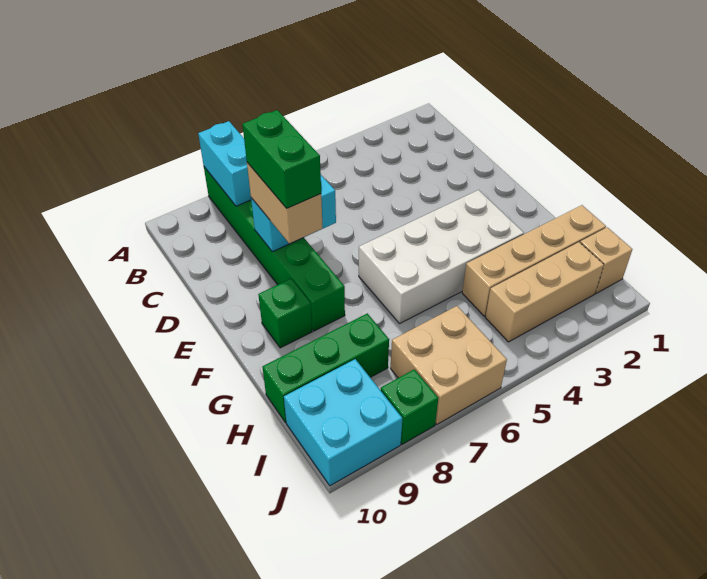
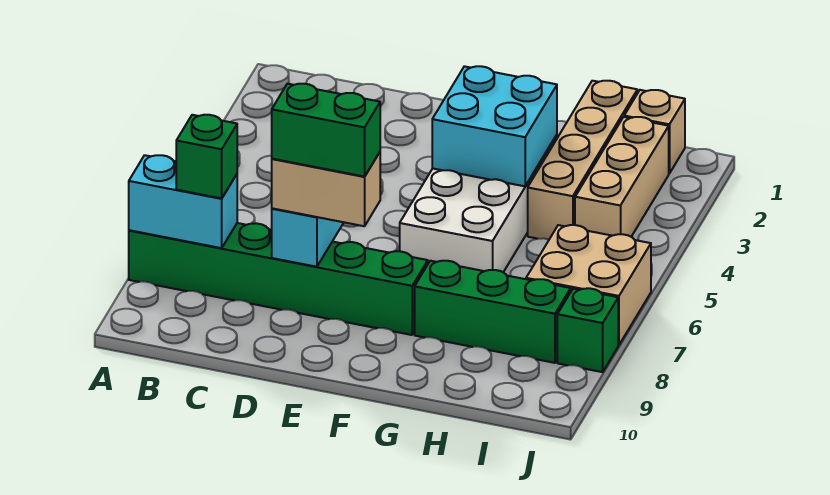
green 1x1 brick [258,279,312,348] -> green 1x1 brick moved to [176,115,237,198]
green 1x3 brick [262,313,389,422] -> green 1x3 brick turned to [415,261,571,363]
cyan 2x2 brick [284,359,403,486] -> cyan 2x2 brick moved to [432,66,557,186]

